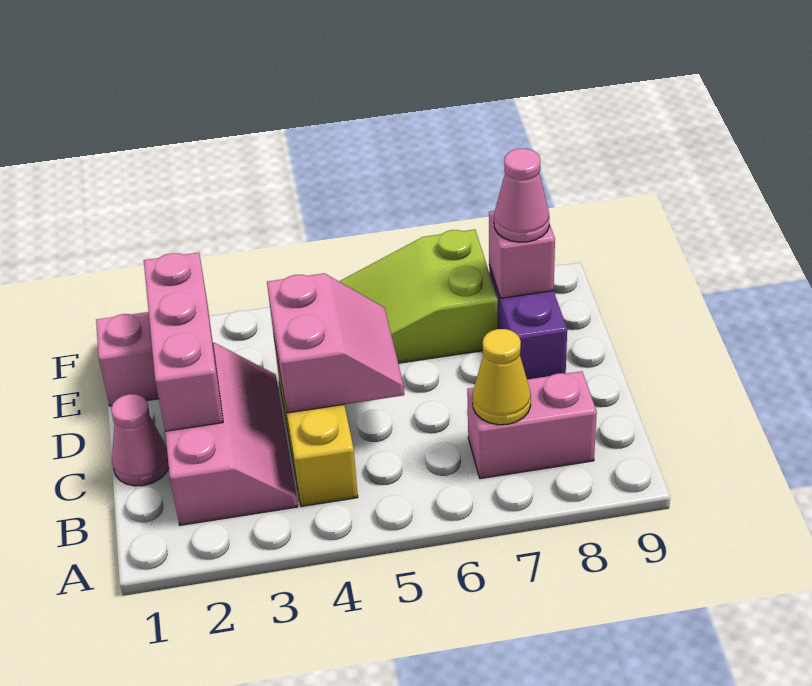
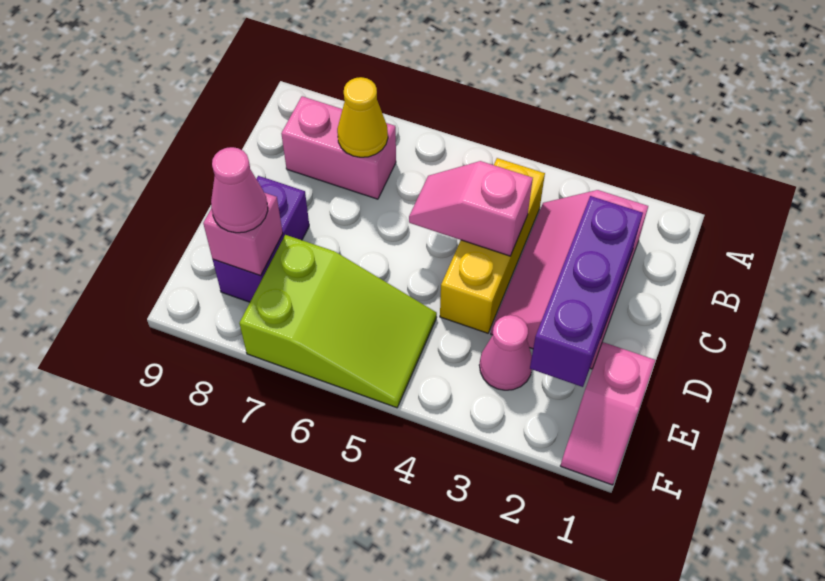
pink 1x1 cone [111,394,169,486] -> pink 1x1 cone moved to [479,315,532,390]
pink 1x3 brick [144,252,223,431] -> purple 1x3 brick [530,196,643,387]
pink 2x2 slope [267,273,404,413] -> pink 1x2 slope [409,161,533,256]

